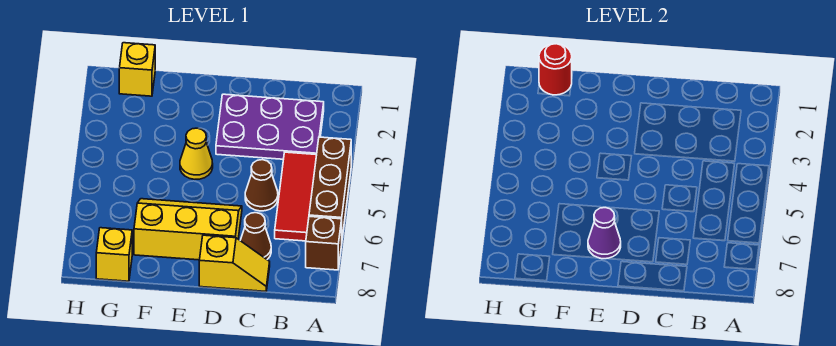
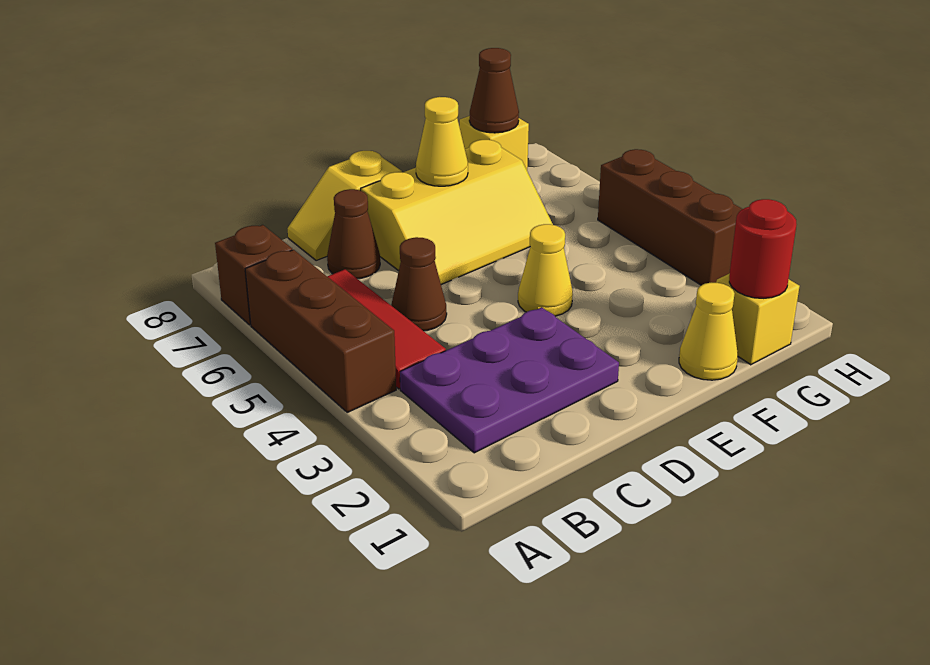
purple 1x1 cone [588,208,621,259] -> yellow 1x1 cone [416,97,468,186]
none -> yellow 1x1 cone [679,283,738,380]
none -> brown 1x1 cone [469,48,519,133]
none -> brown 1x3 brick [598,149,742,285]

